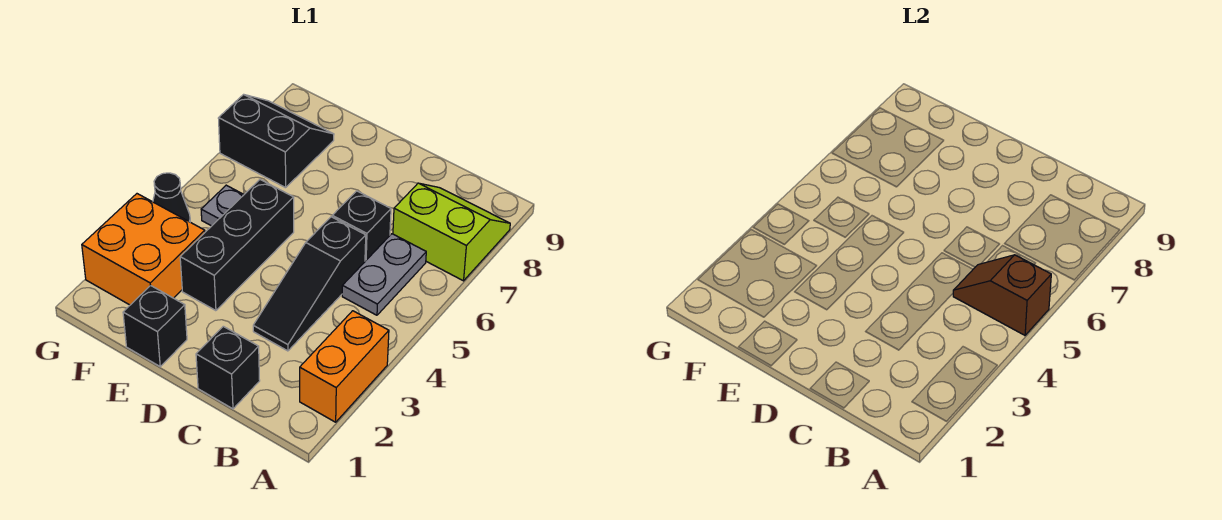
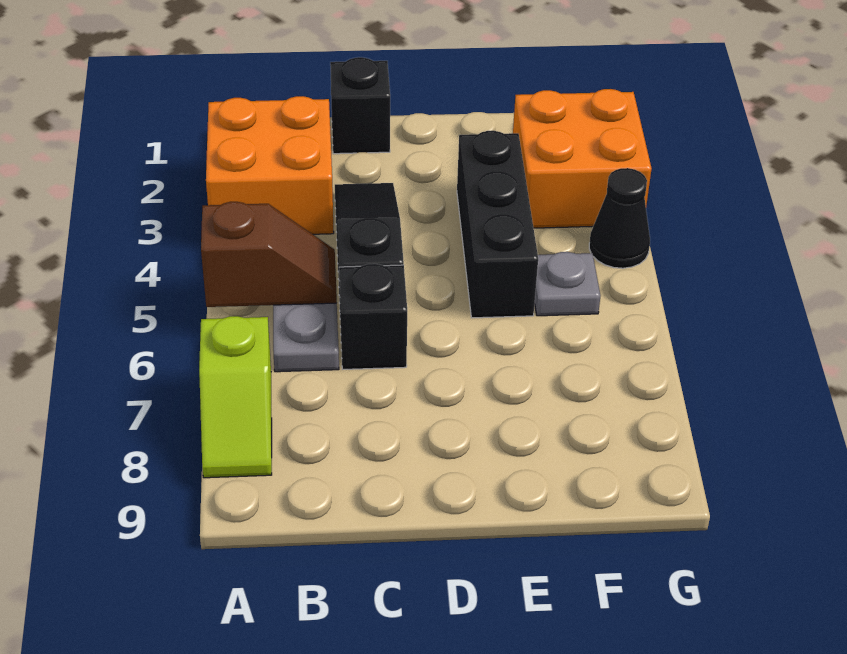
orange 1x2 brick [300,311,389,422] -> orange 2x2 brick [206,96,334,234]
lime 2x2 slope [393,183,510,281] -> lime 1x2 slope [199,316,272,478]
black 1x1 brick [123,285,187,366] -> none
black 2x2 slope [218,94,334,188] -> none

